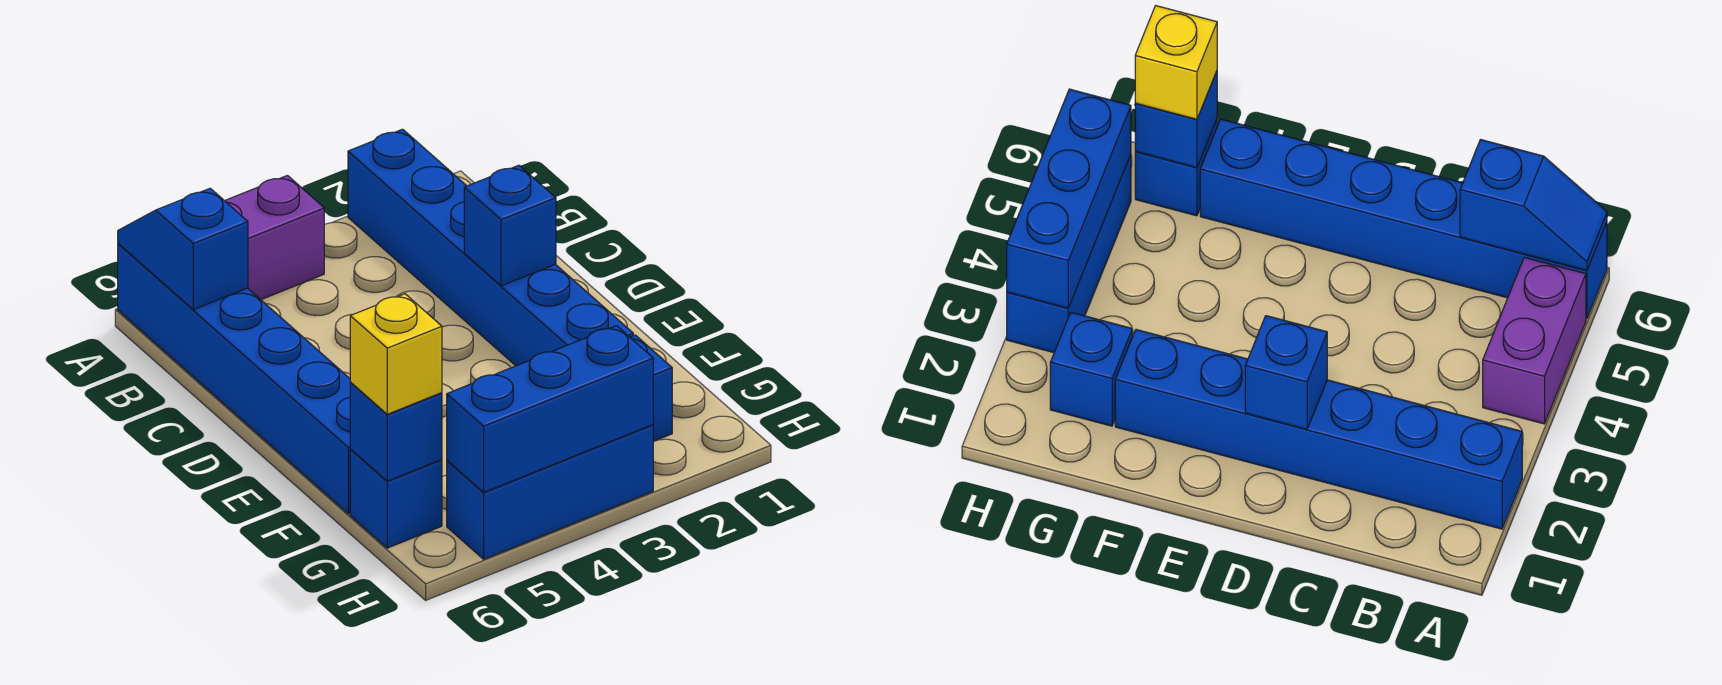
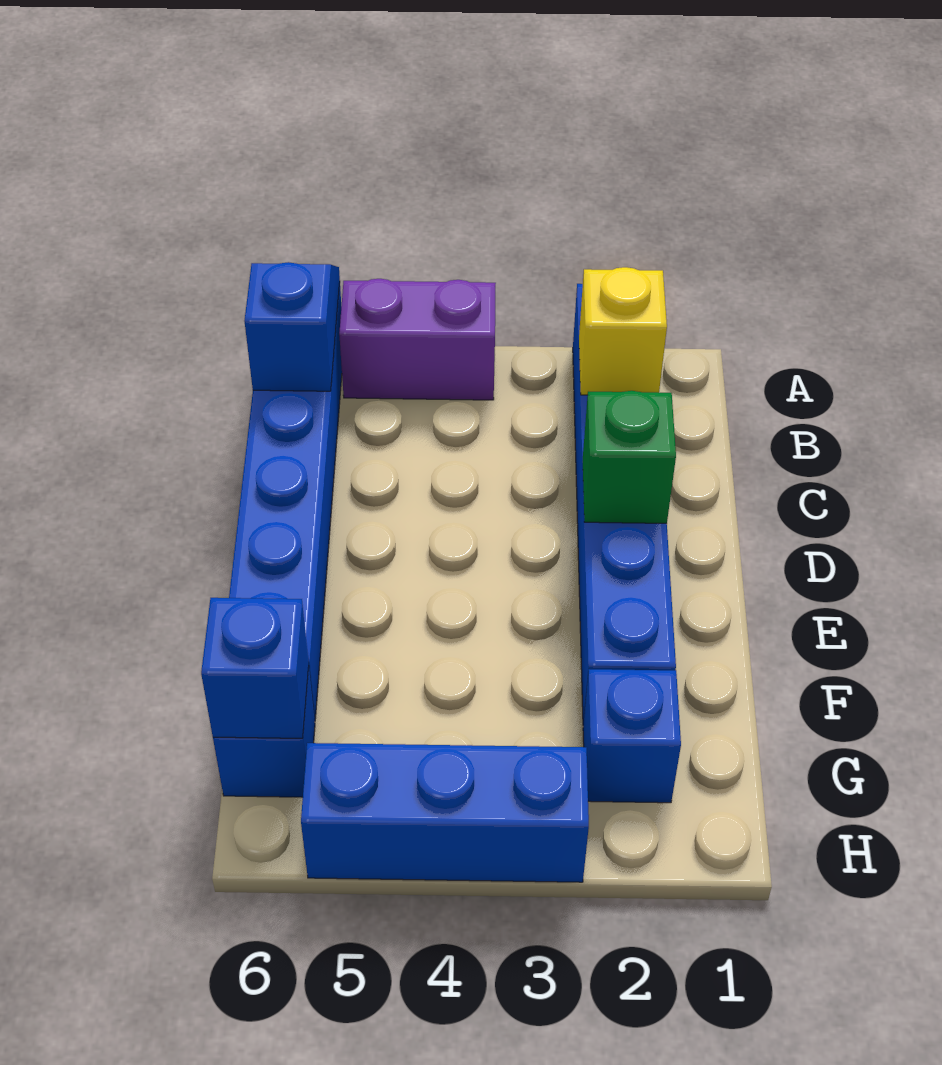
blue 1x1 brick [464,165,556,286] -> green 1x1 brick [583,391,676,523]
yellow 1x1 brick [350,294,442,414] -> yellow 1x1 brick moved to [579,267,667,395]
blue 1x3 brick [447,326,653,492] -> none

